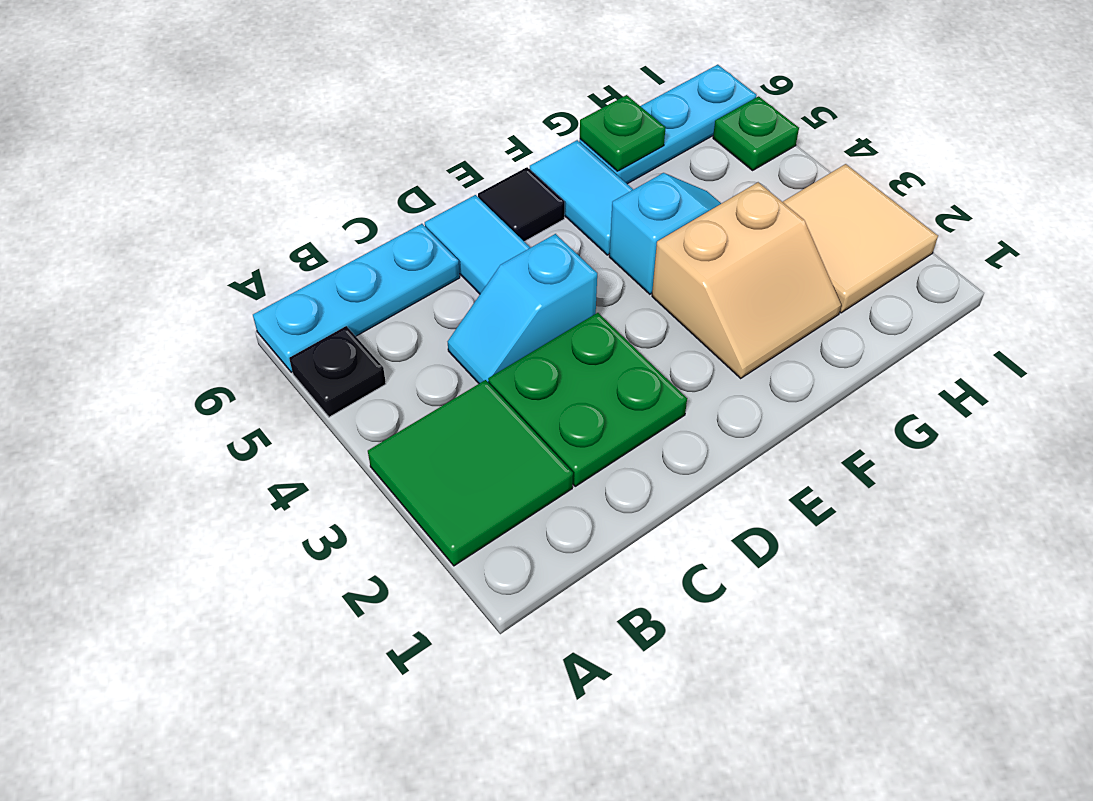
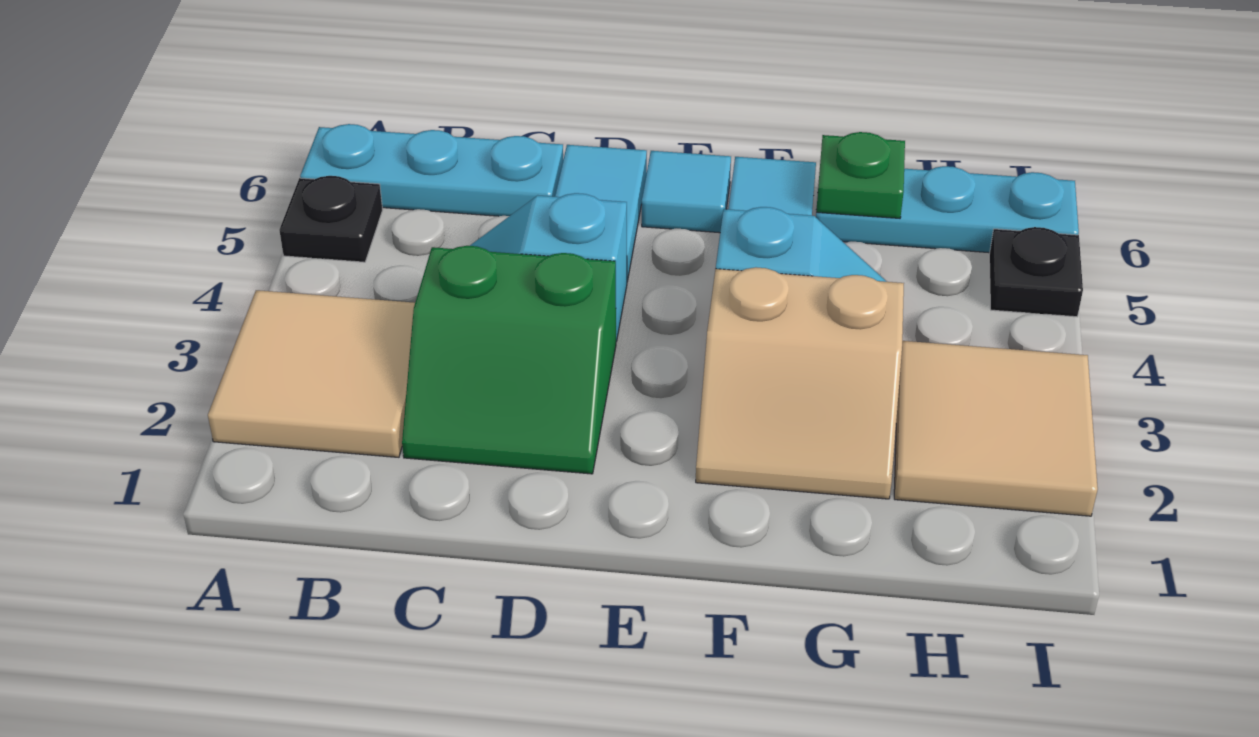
green 2x2 tile [368,380,573,566] -> tan 2x2 tile [208,290,415,457]
green 2x2 plate [488,313,687,486] -> green 2x2 slope [402,246,616,474]
black 1x1 tile [478,167,565,242] -> cyan 1x1 tile [642,151,731,233]
green 1x1 plate [713,96,799,170] -> black 1x1 plate [989,227,1083,317]

